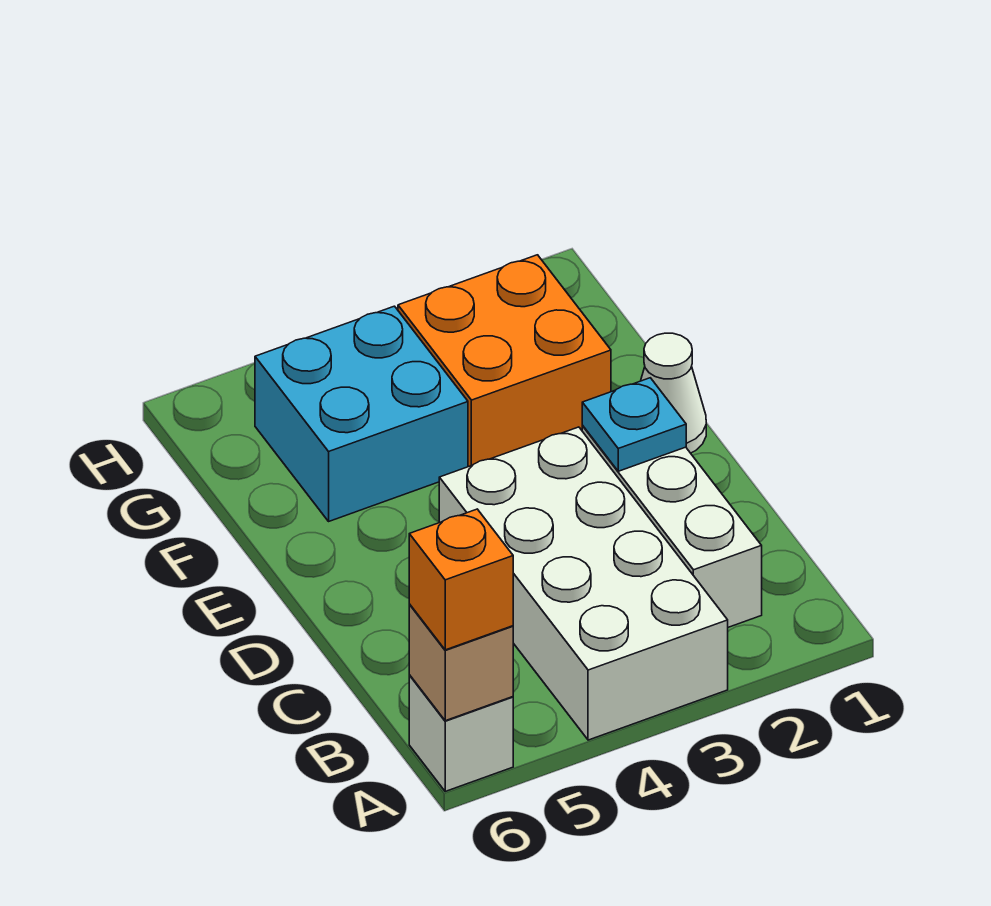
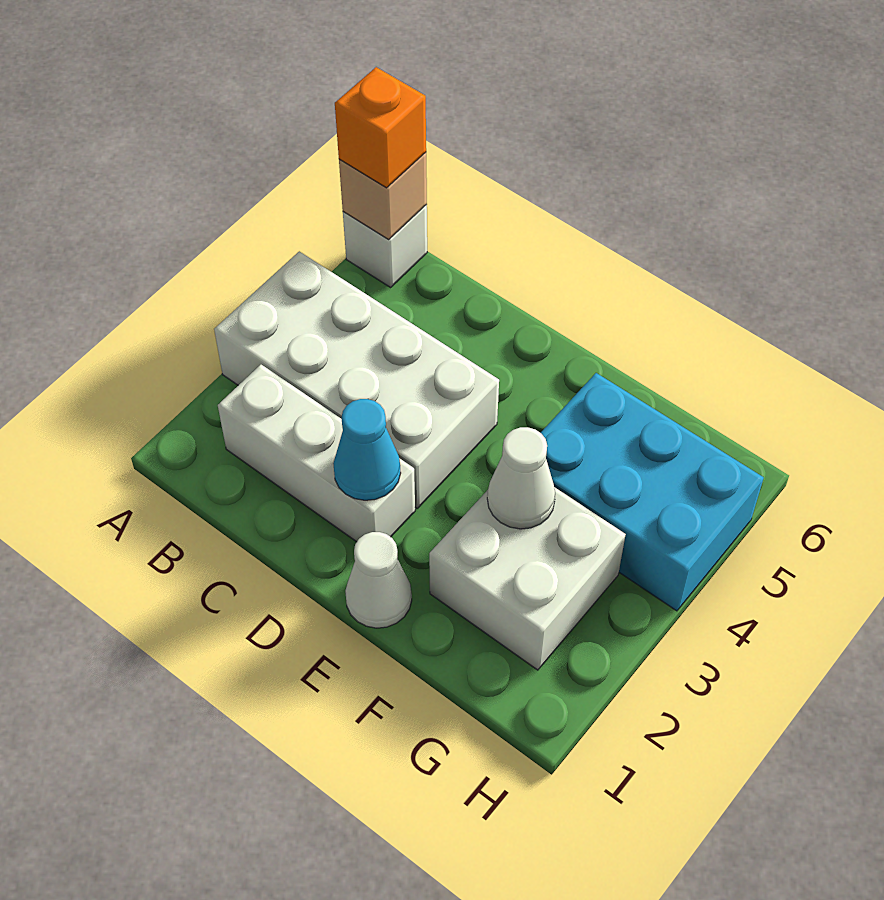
cyan 1x1 plate [582,378,686,471] -> cyan 1x1 cone [333,399,401,500]
orange 2x2 brick [398,255,611,466] -> white 2x2 brick [429,487,626,670]
none -> white 1x1 cone [487,427,555,529]
cyan 2x2 brick [255,306,468,521] -> cyan 2x3 brick [541,373,764,611]

